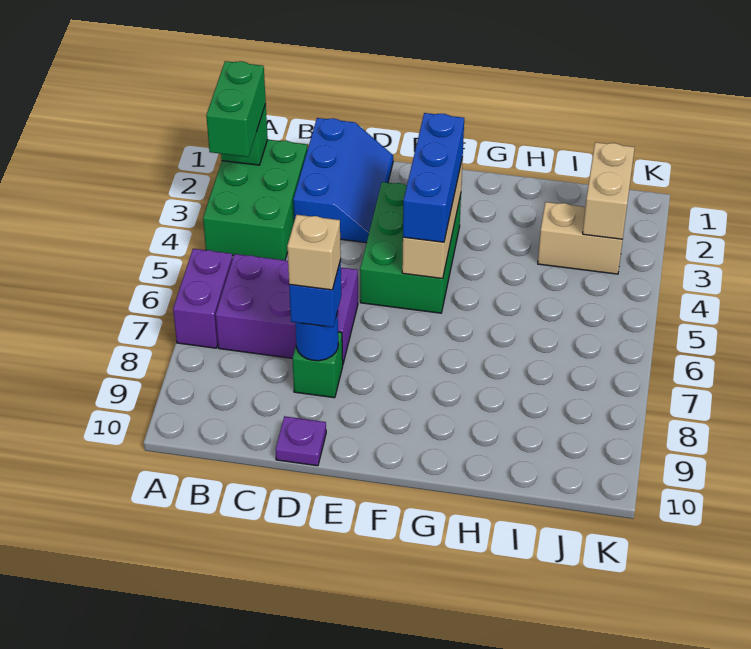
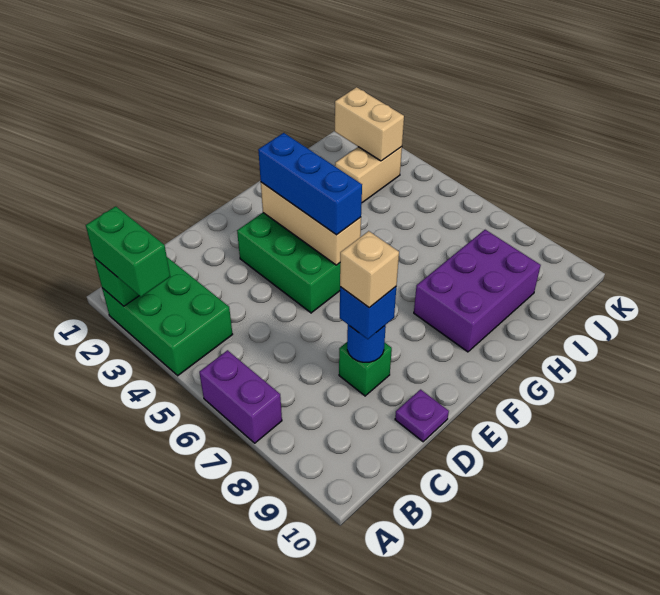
purple 2x3 brick [216,254,358,363] -> purple 2x3 brick moved to [414,230,541,352]
blue 2x3 slope [293,118,393,243] -> none

